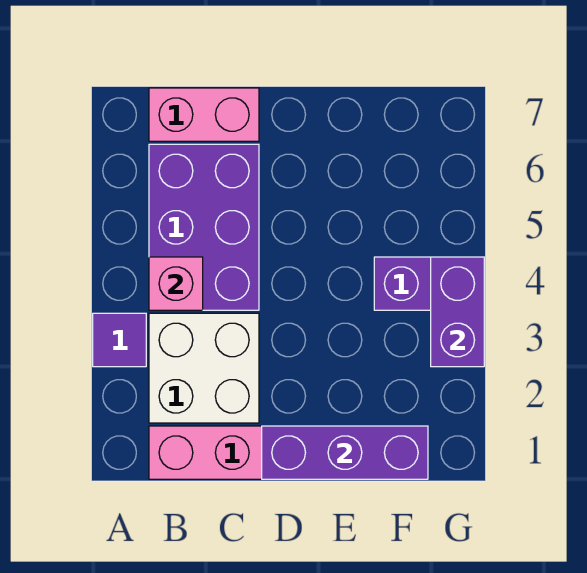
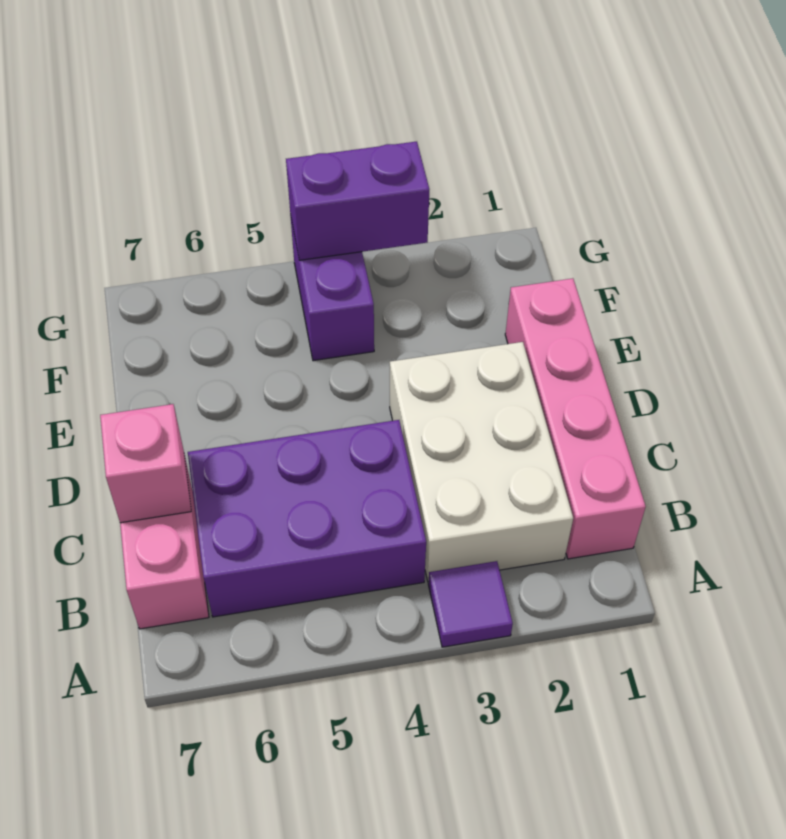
white 2x2 brick [149,313,259,423] -> white 2x3 brick [390,342,573,582]
pink 1x1 brick [149,257,203,310] -> pink 1x1 brick moved to [100,404,191,523]
purple 1x3 brick [262,426,428,479] -> none

